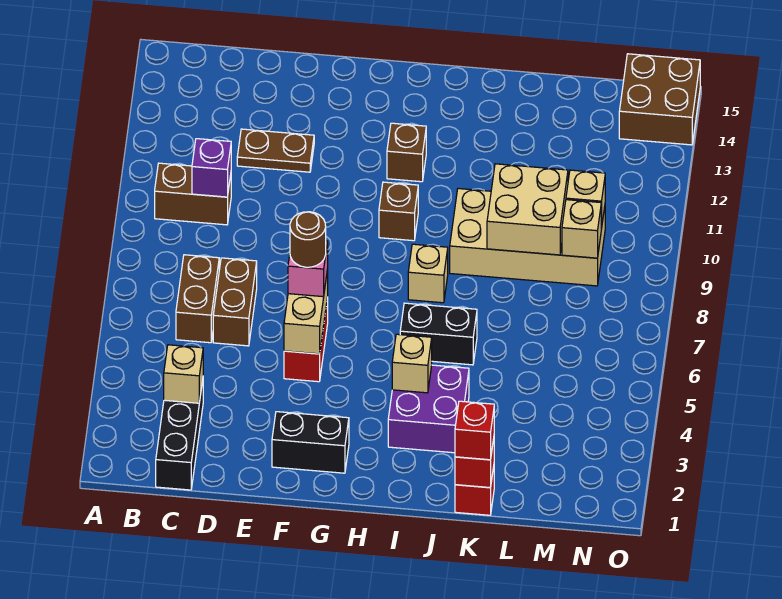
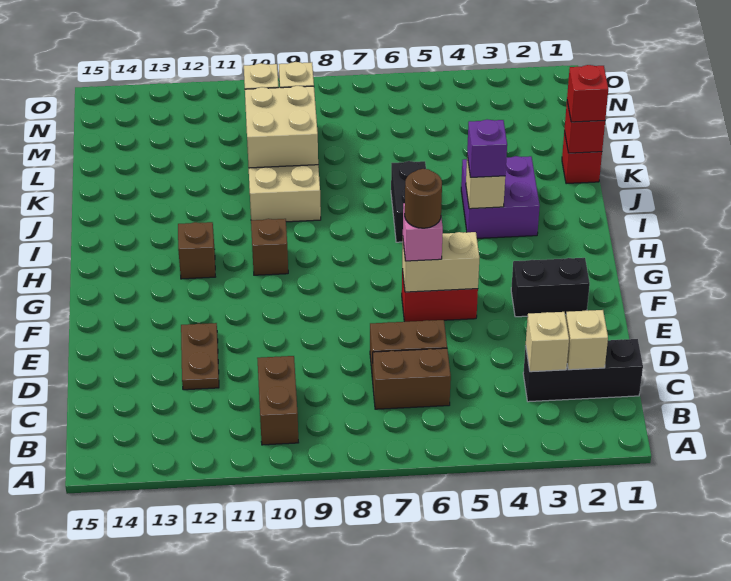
purple 1x1 brick [192,139,231,197] -> purple 1x1 brick moved to [467,119,507,177]
black 1x2 brick [272,412,349,473] -> black 1x2 brick turned to [511,258,590,317]
tan 1x1 brick [408,244,448,303] -> tan 1x1 brick moved to [566,310,608,370]
brown 2x2 brick [619,54,700,145] -> none

